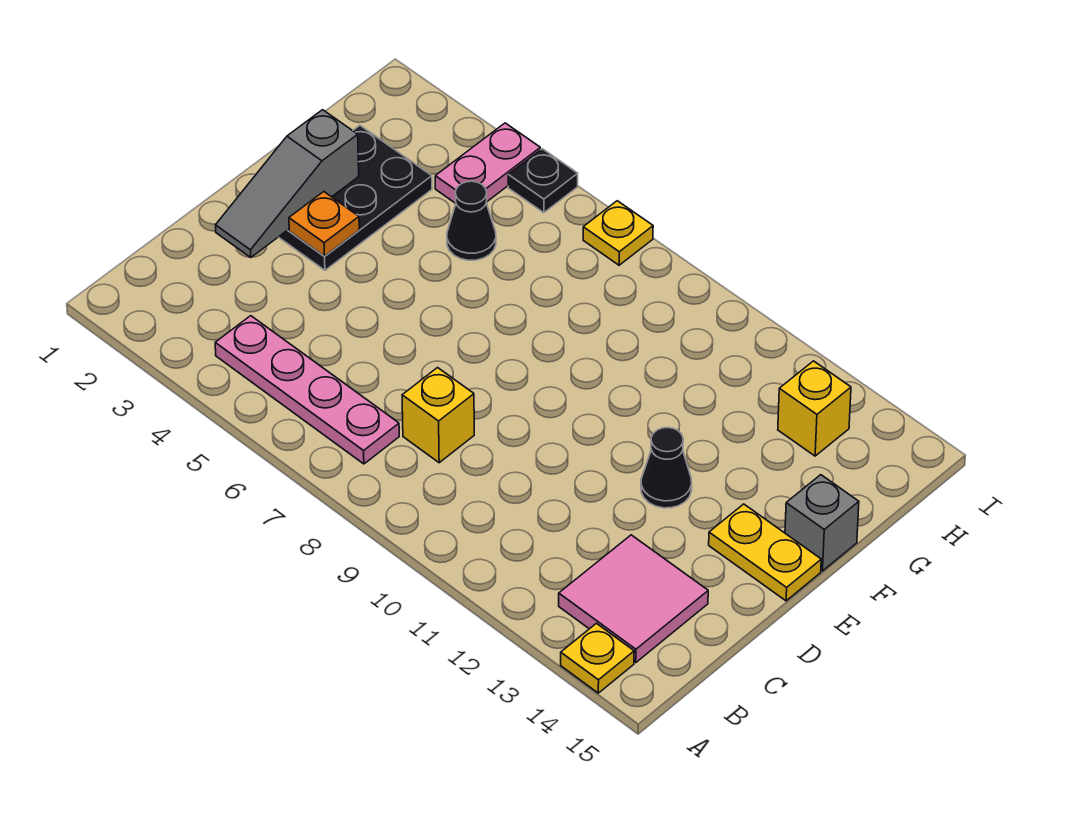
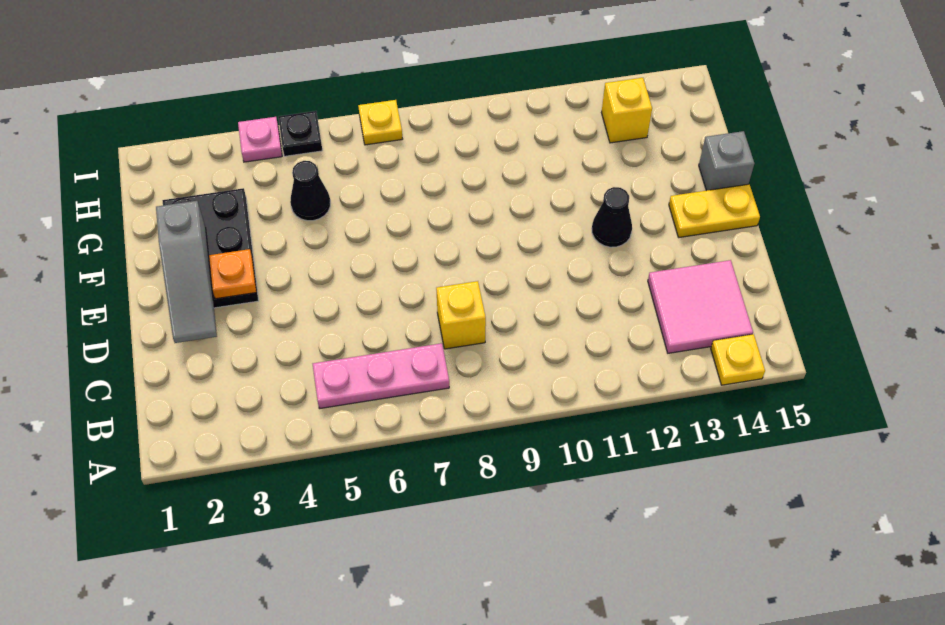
pink 1x4 plate [215,316,399,464] -> pink 1x3 plate [313,343,449,409]
pink 1x2 plate [435,123,540,203] -> pink 1x1 plate [238,117,282,162]

